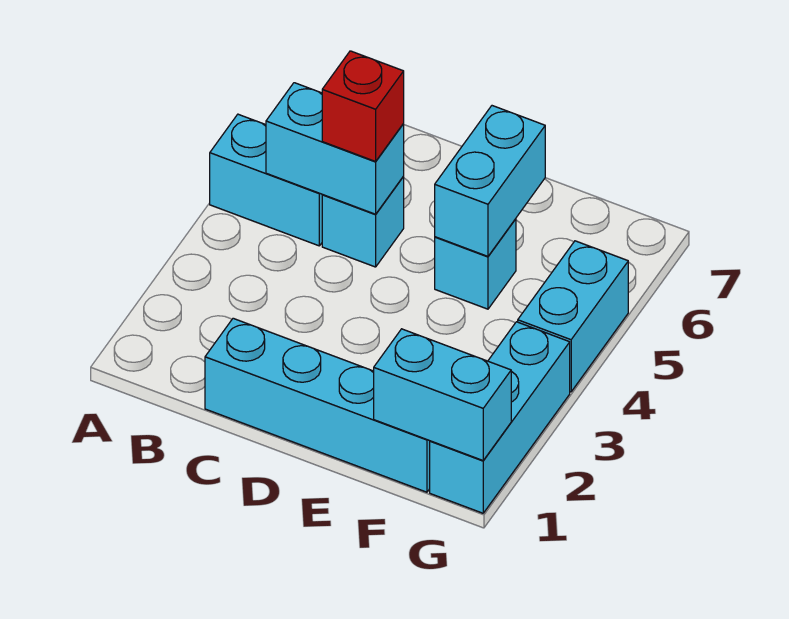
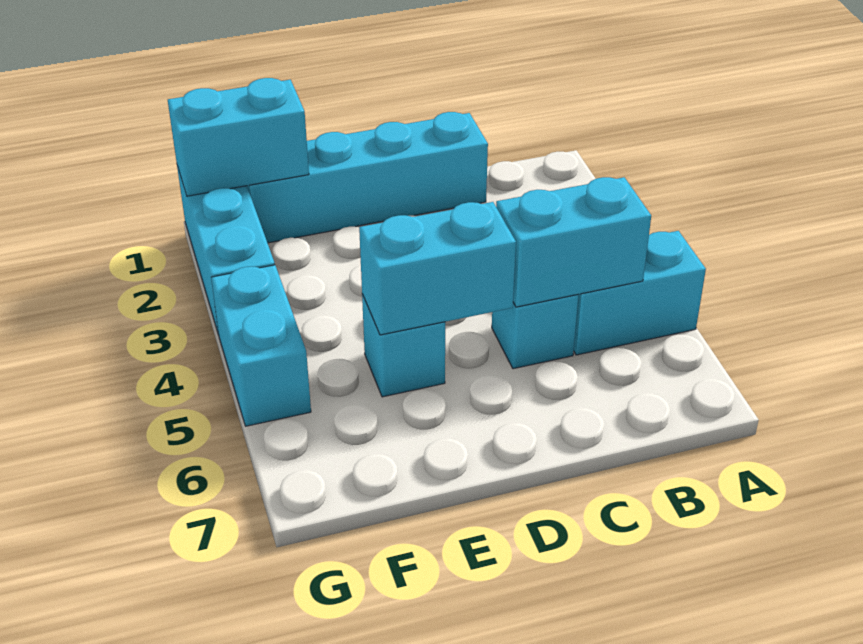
red 1x1 brick [322,51,404,161] -> none
cyan 1x2 brick [435,106,545,256] -> cyan 1x2 brick turned to [359,202,516,335]

